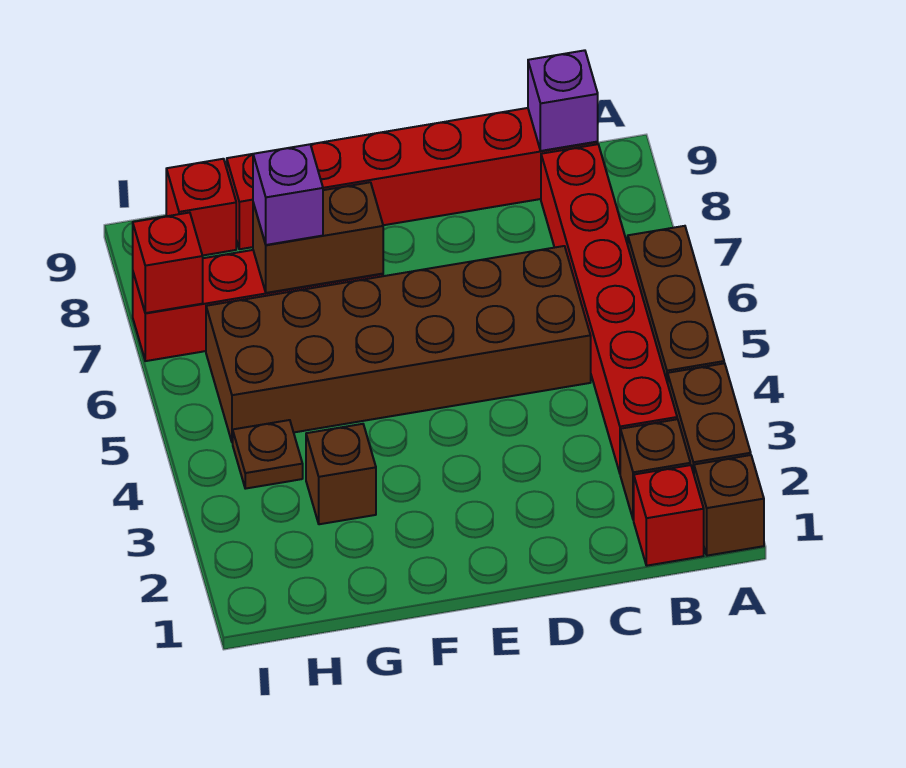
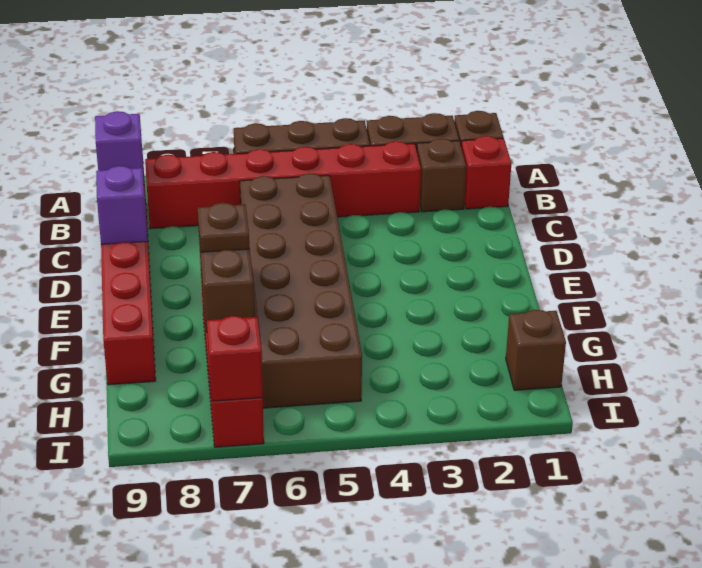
brown 1x1 brick [306,424,376,524] -> brown 1x1 brick moved to [506,310,566,390]
purple 1x1 brick [253,144,323,245] -> purple 1x1 brick moved to [96,166,147,244]
brown 1x1 plate [233,420,303,489] -> brown 1x1 plate moved to [198,203,250,252]
red 1x1 brick [166,159,236,256] -> none

